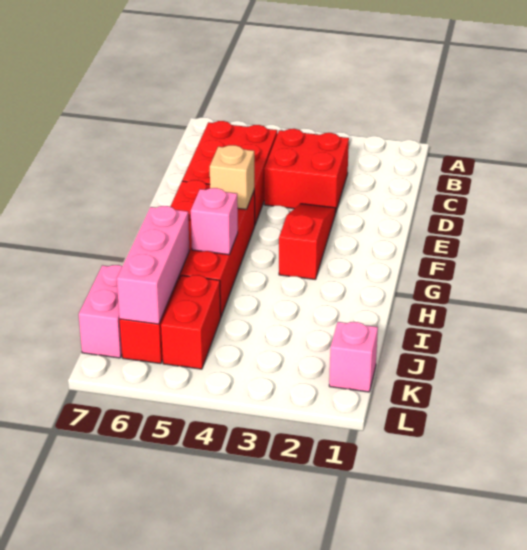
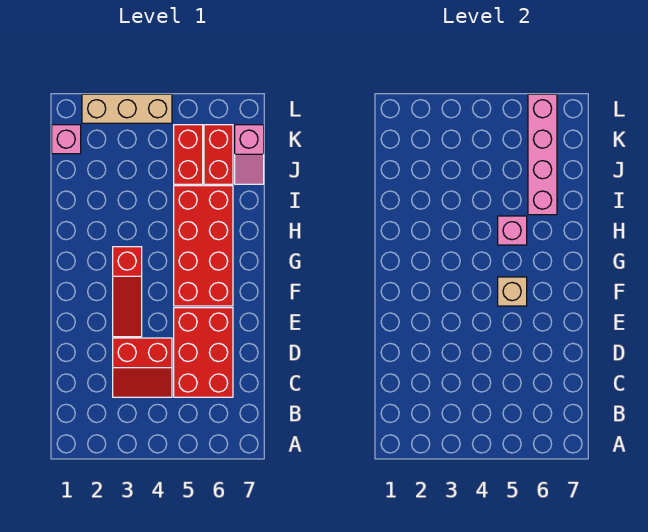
red 2x2 brick [264,129,349,213] -> red 2x2 slope [113,338,172,397]
pink 1x3 brick [117,206,190,324] -> pink 1x4 brick [528,94,557,215]
pink 1x2 brick [79,265,122,358] -> pink 1x2 slope [235,125,264,184]
none -> tan 1x3 brick [82,94,172,123]

